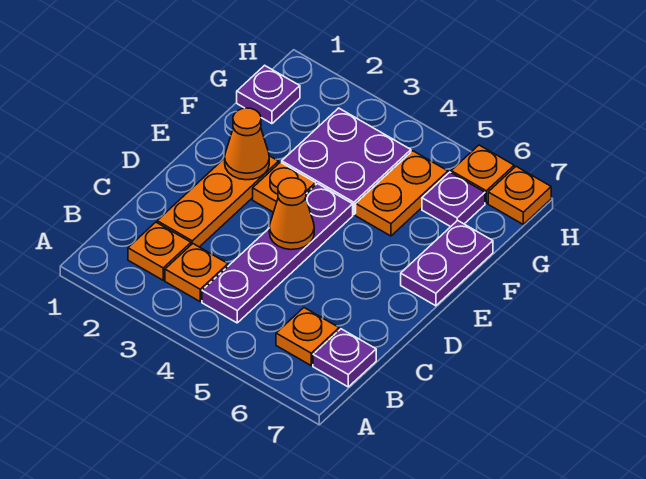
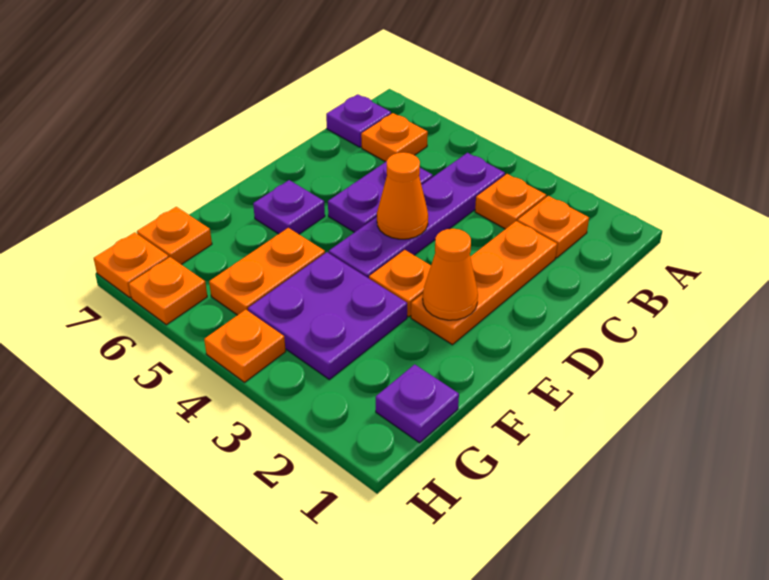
purple 1x2 plate [401,220,493,306] -> purple 1x2 plate moved to [328,161,433,232]
purple 1x1 plate [422,172,485,227] -> purple 1x1 plate moved to [253,180,325,234]
none -> orange 1x1 plate [137,207,212,264]
none -> orange 1x1 plate [204,310,286,382]

